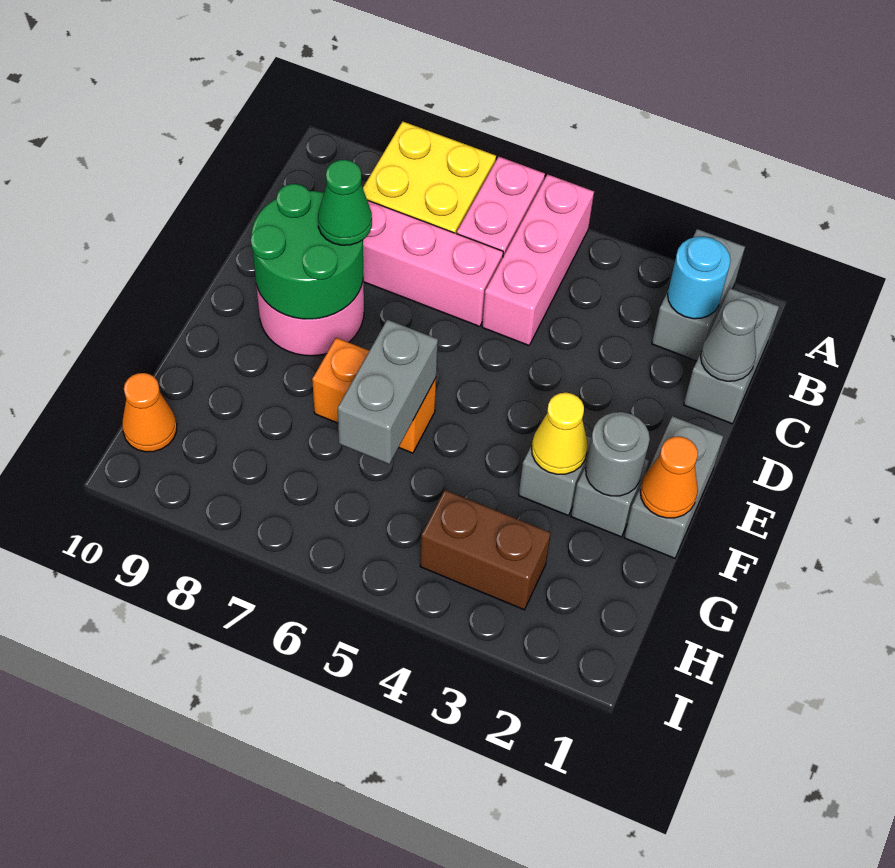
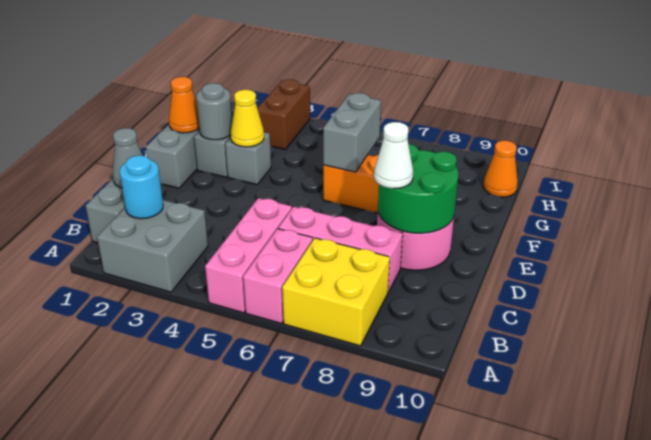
grey 1x2 brick [652,229,745,361] -> grey 2x2 brick [97,200,208,292]
green 1x1 cone [318,160,372,245] -> white 1x1 cone [374,122,413,189]
brown 1x2 brick [420,490,551,610] -> brown 1x2 brick turned to [257,80,310,150]

